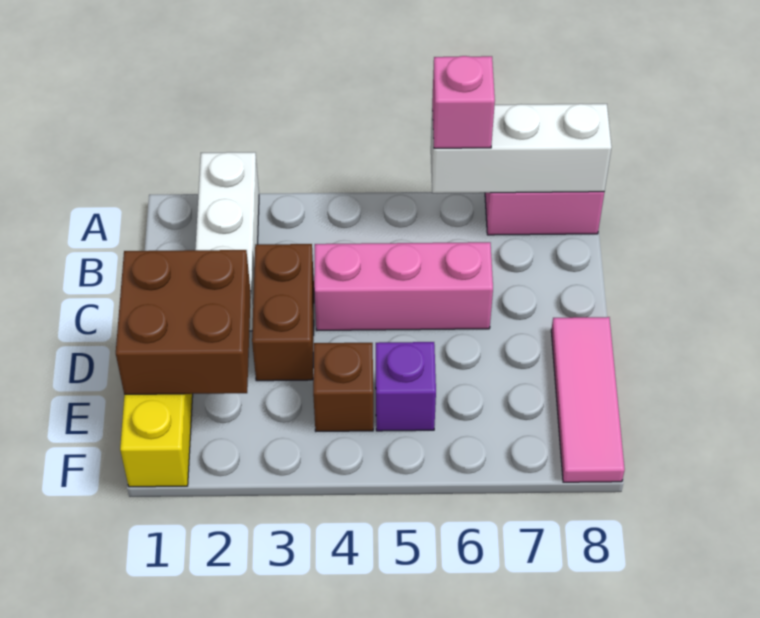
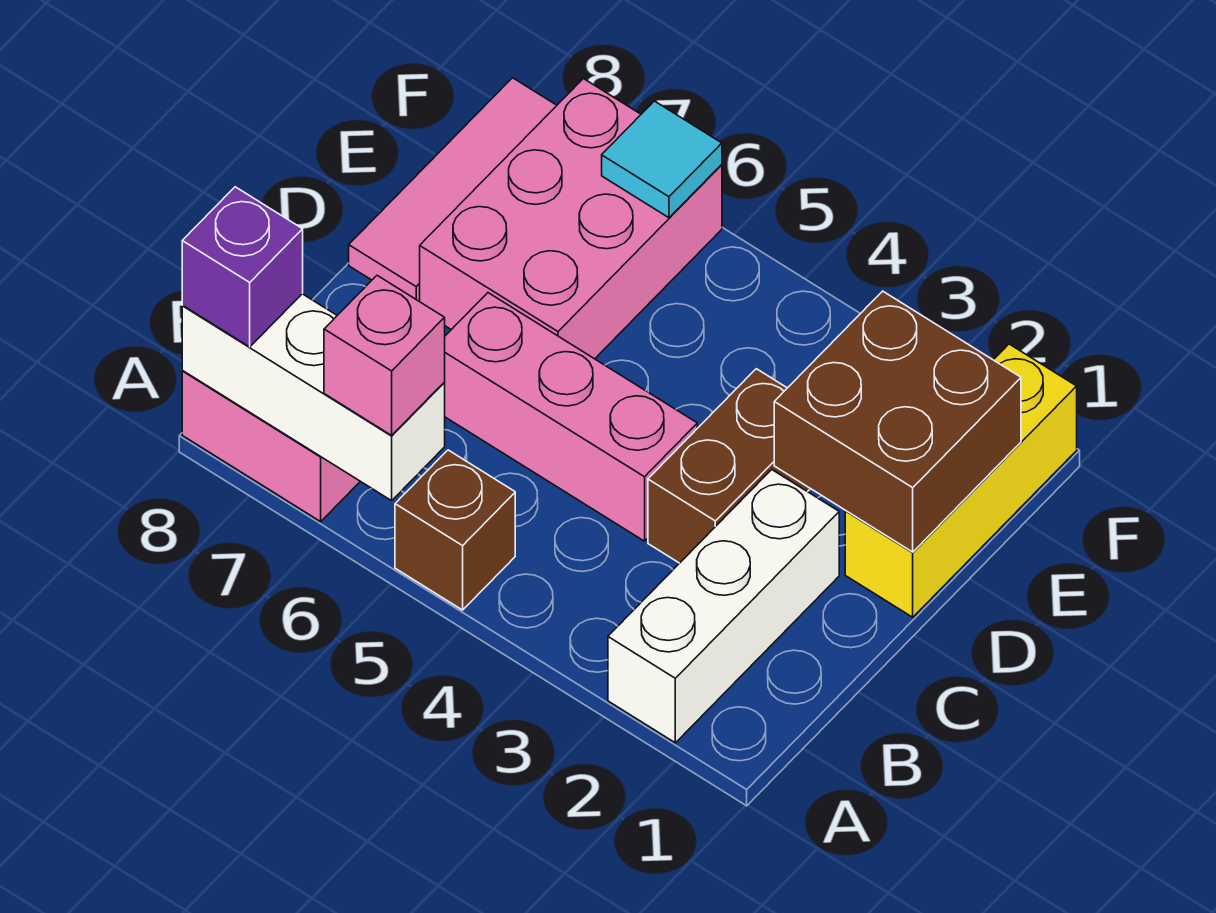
none -> pink 2x3 brick [420,79,722,359]
brown 1x1 brick [313,343,373,431] -> brown 1x1 brick moved to [395,450,515,610]
purple 1x1 brick [376,342,436,431] -> purple 1x1 brick moved to [182,187,303,347]
none -> cyan 1x1 tile [602,101,722,218]

